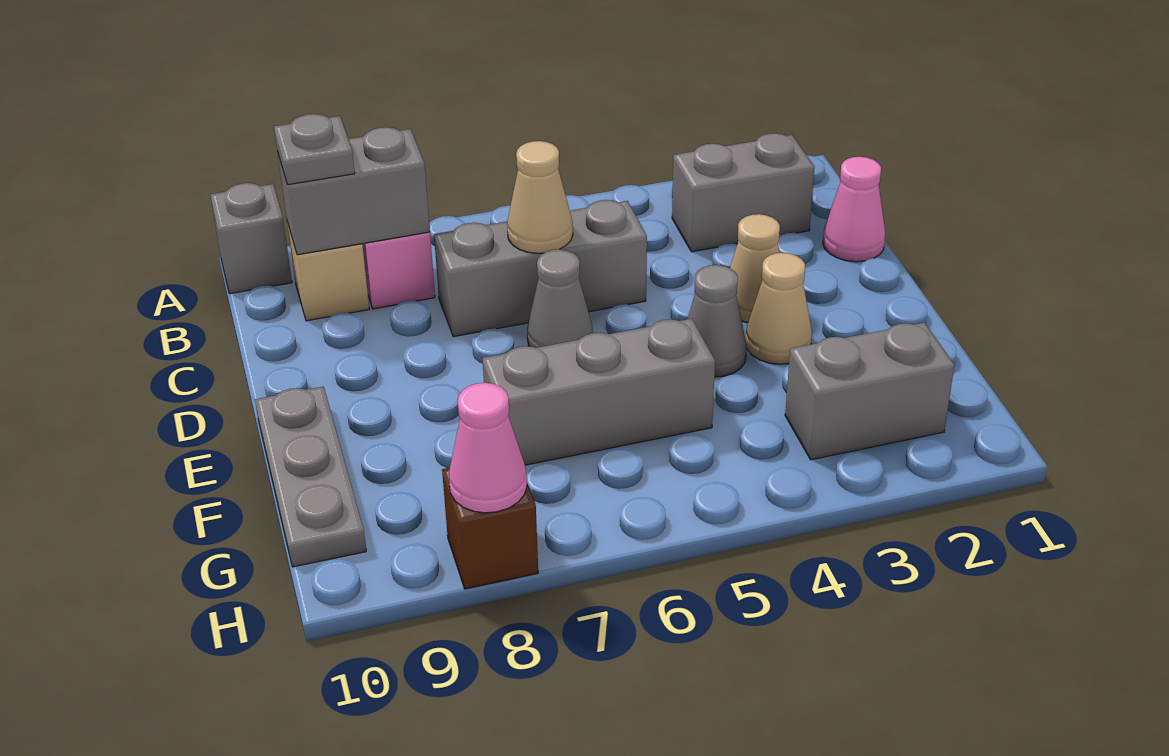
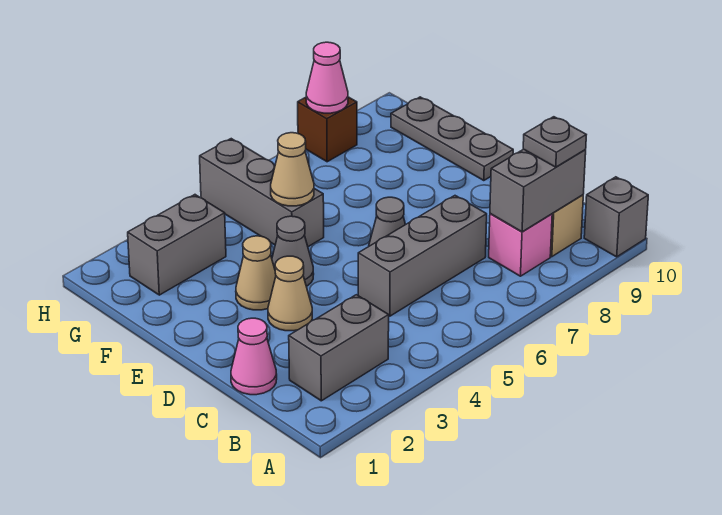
tan 1x1 cone [507,141,573,253] -> tan 1x1 cone moved to [271,133,314,206]
grey 1x3 brick [482,319,715,465] -> grey 1x3 brick turned to [200,139,324,247]

